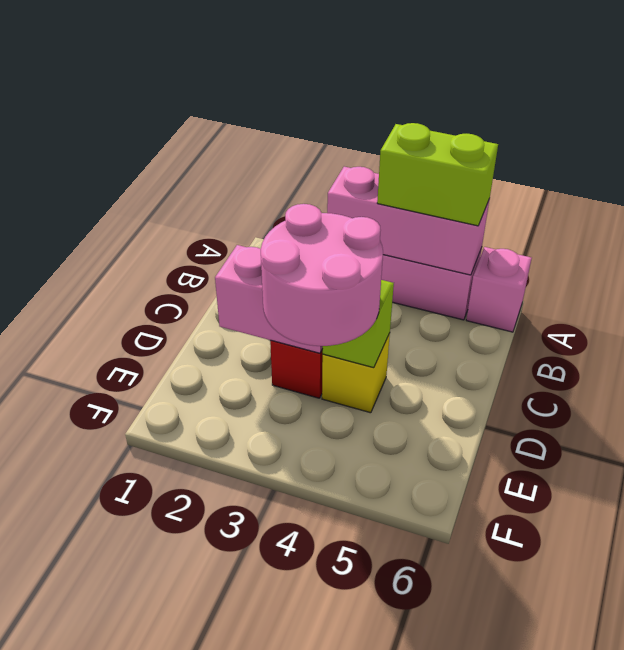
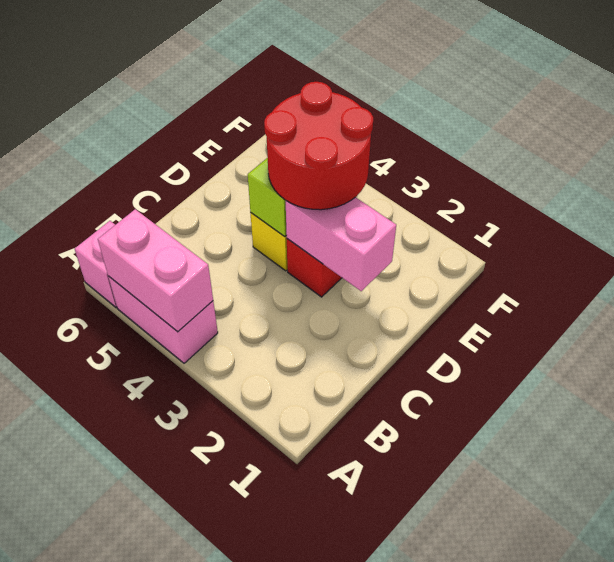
pink 1x3 brick [327,167,490,275] -> pink 1x2 brick [98,209,213,332]
lime 1x2 brick [377,123,498,226] -> none
pink 2x2 round brick [261,204,383,346] -> red 2x2 round brick [264,82,373,210]

